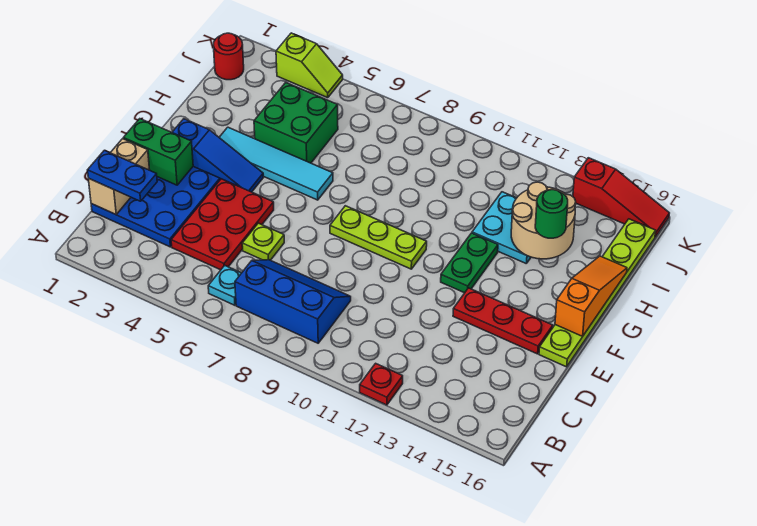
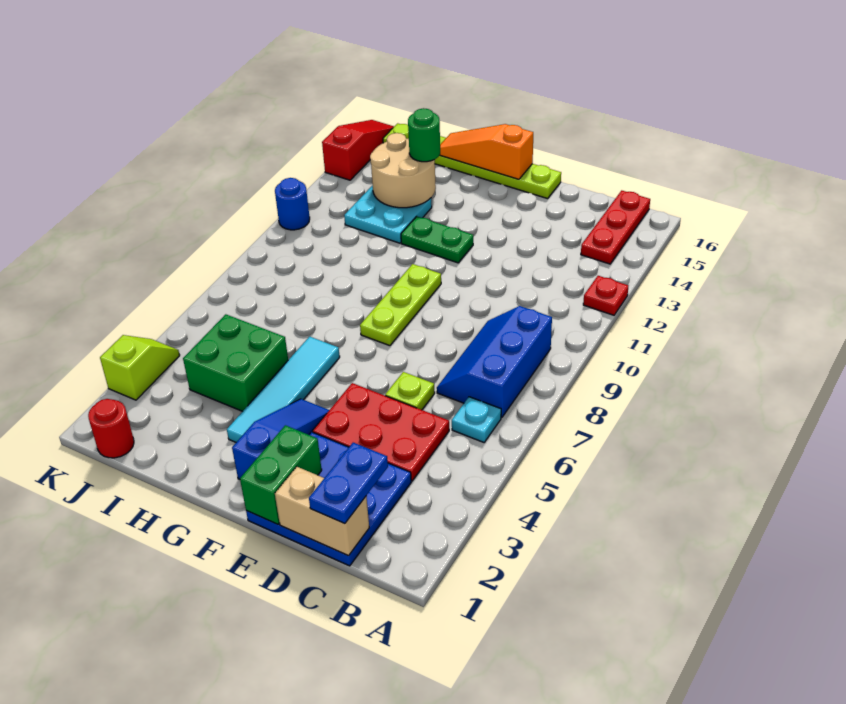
red 1x3 plate [453,288,553,354] -> red 1x3 plate moved to [581,191,650,264]
none -> blue 1x1 round brick [275,178,310,230]

